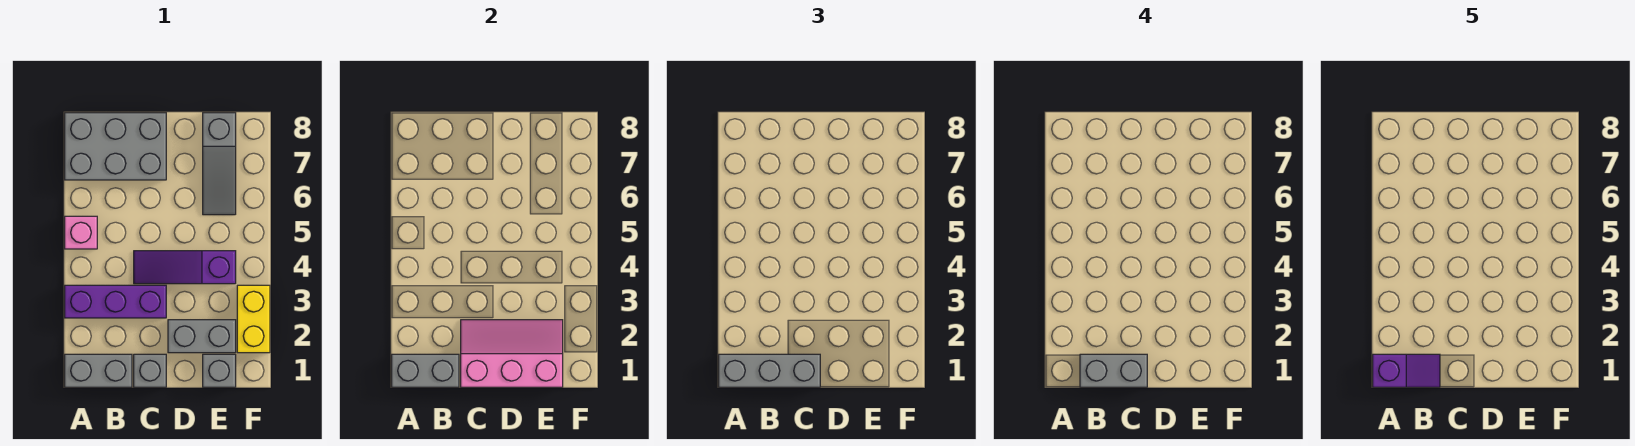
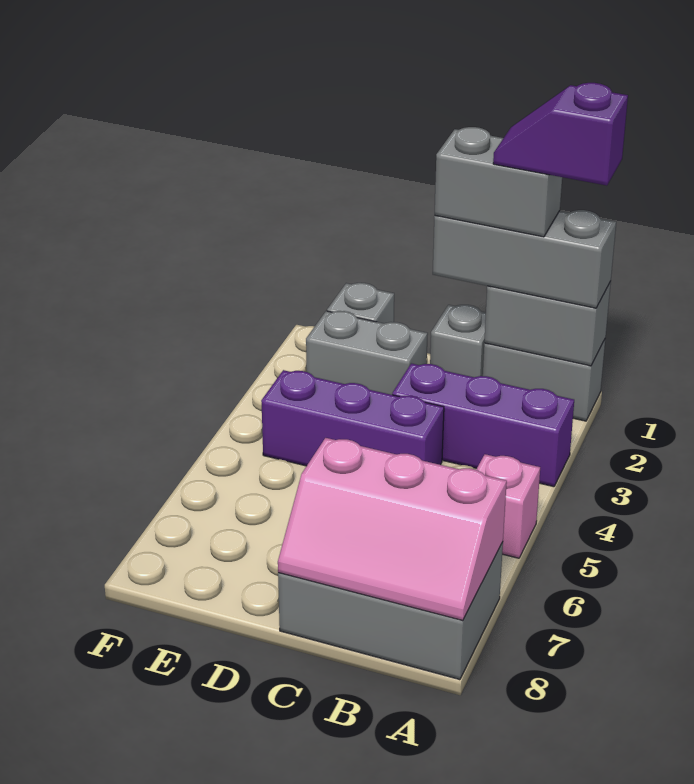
pink 2x3 slope [461,320,563,387] -> pink 2x3 slope moved to [278,438,507,620]
purple 1x3 slope [134,251,236,284] -> purple 1x3 brick [261,370,444,466]
grey 1x3 slope [203,113,236,215] -> none
yellow 1x2 brick [237,285,270,353] -> none

